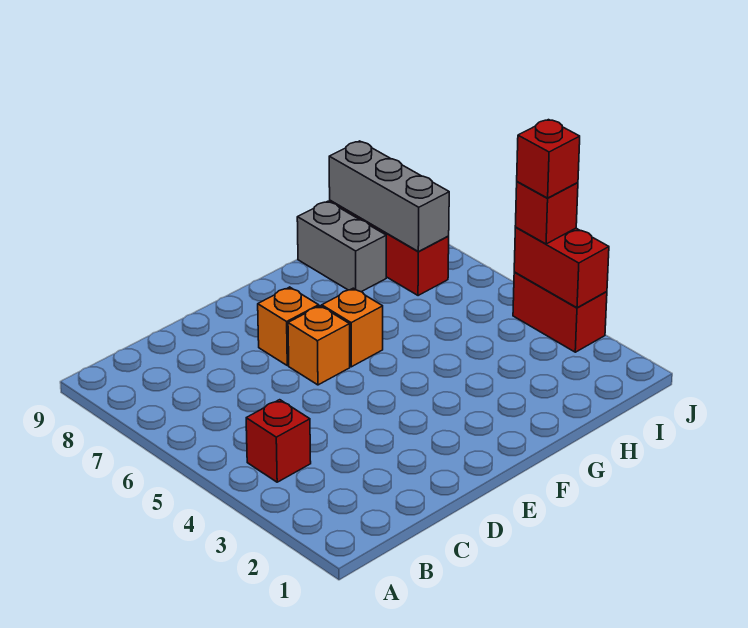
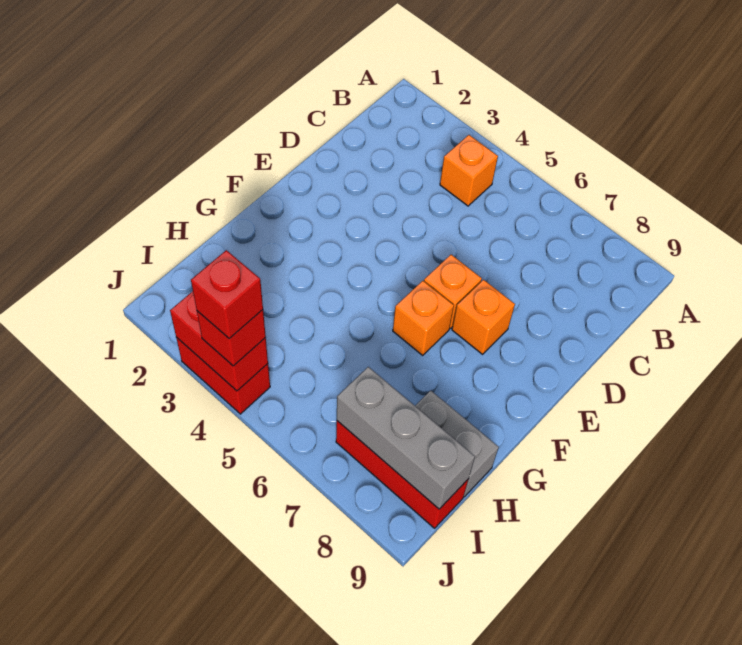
red 1x1 brick [246,400,311,482] -> orange 1x1 brick [440,135,498,206]

